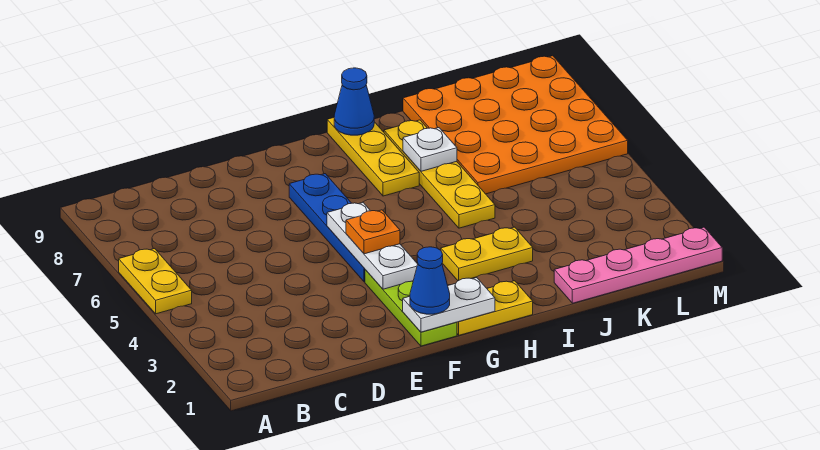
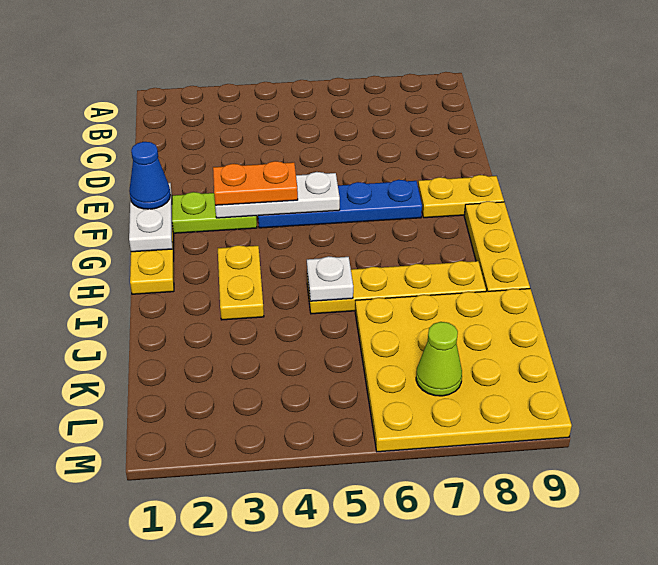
yellow 1x2 plate [119,249,192,314] -> yellow 1x2 plate moved to [418,175,504,218]
orange 1x1 plate [346,210,400,254] -> orange 1x2 plate [213,161,298,205]
yellow 1x3 plate [327,118,419,196] -> yellow 1x3 plate turned to [464,201,530,291]
blue 1x1 cone [334,68,374,135] -> none
white 1x1 plate [403,128,457,171] -> white 1x1 plate moved to [307,256,353,301]
pink 1x4 plate [554,227,722,303] -> none
orange 4x4 plate [403,56,628,194] -> yellow 4x4 plate [355,289,572,452]
none -> lime 1x1 cone [416,322,462,396]

